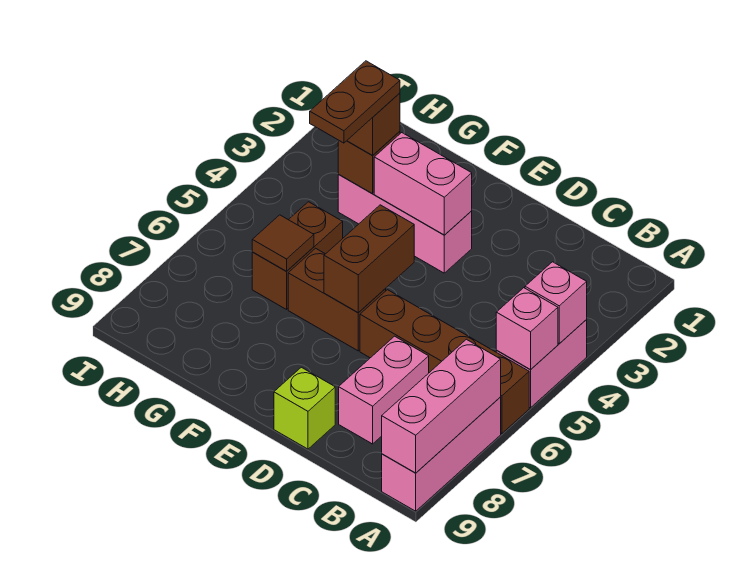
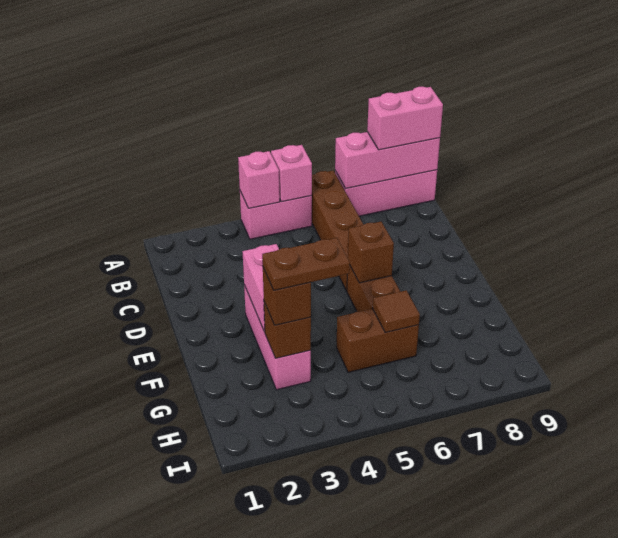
pink 1x2 brick [339,336,429,444] -> pink 1x2 brick moved to [367,87,443,150]
lime 1x1 brick [274,367,335,449] -> none
brown 1x2 brick [324,205,414,313] -> brown 1x1 brick [348,222,394,283]

